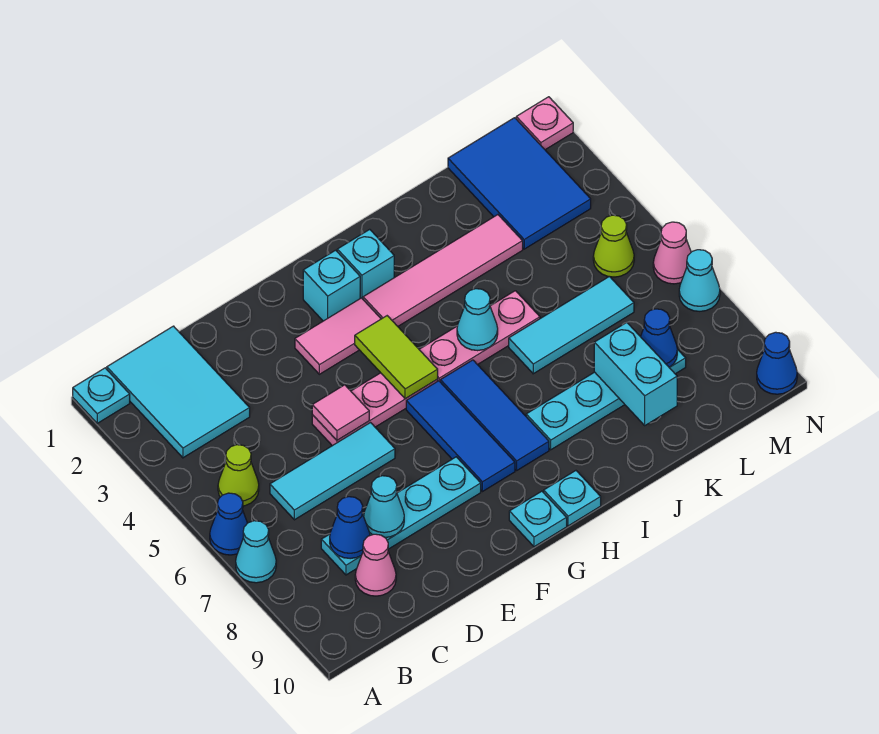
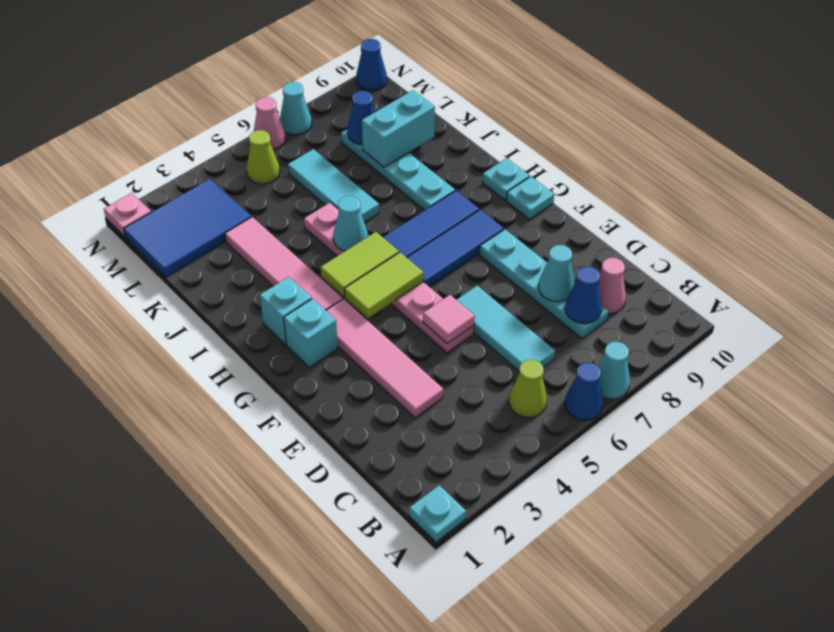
cyan 2x3 tile [107,326,250,458] -> none
pink 1x2 tile [295,298,381,374] -> pink 1x4 tile [326,299,443,418]
none -> lime 1x2 tile [321,232,399,296]

